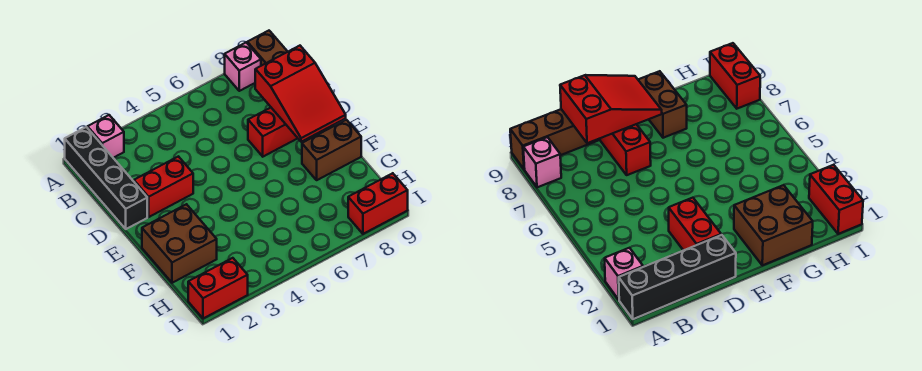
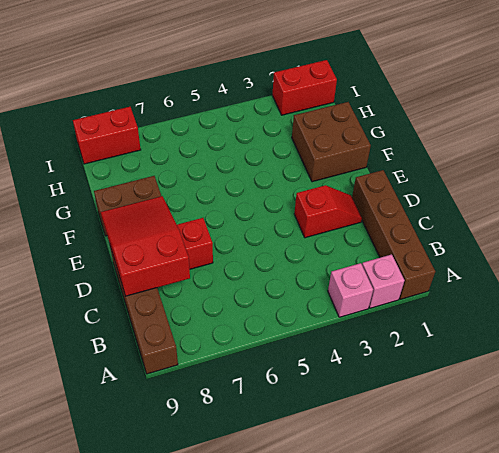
black 1x4 brick [65,127,147,229] -> brown 1x4 brick [352,170,435,299]
pink 1x1 brick [225,43,261,91] -> pink 1x1 brick moved to [328,263,373,317]
red 1x2 brick [134,156,193,217] -> red 1x2 slope [294,185,362,238]

